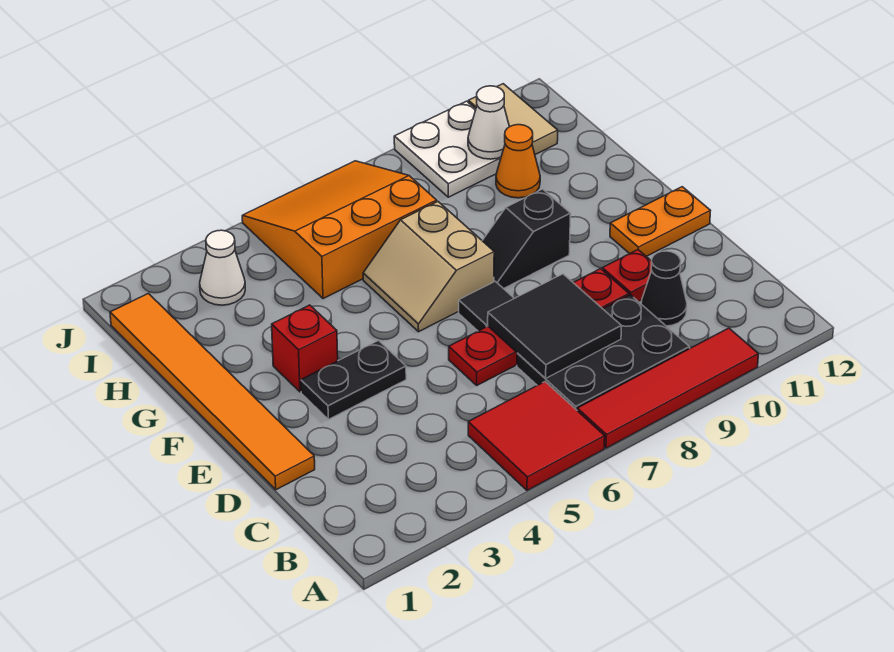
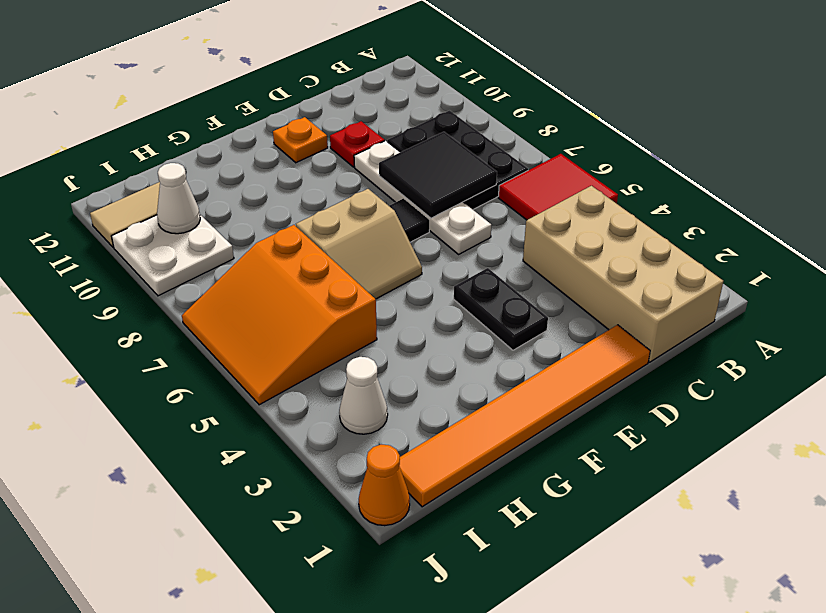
red 1x4 tile [577,328,758,448] -> none
none -> tan 2x4 brick [523,186,723,362]
black 1x1 cone [641,251,687,326] -> none
red 1x4 plate [449,269,629,385] -> white 1x4 plate [354,141,491,254]
orange 1x2 plate [610,187,710,256] -> orange 1x1 plate [273,117,328,163]
red 1x1 brick [272,305,338,392] -> none
black 1x2 slope [482,189,571,289] -> none
orange 1x1 cone [496,125,540,198] -> orange 1x1 cone moved to [359,445,410,526]

